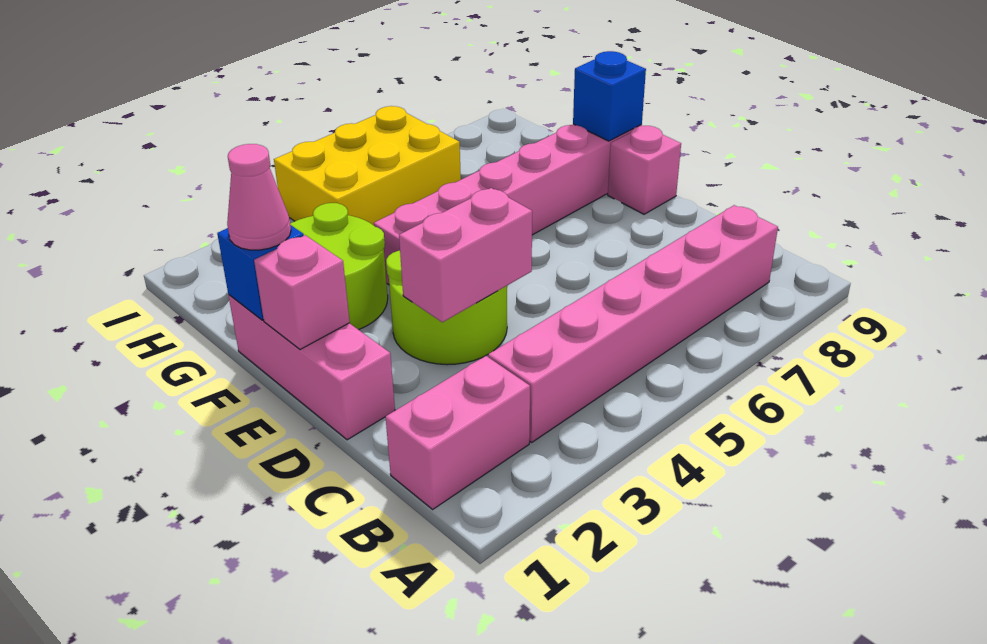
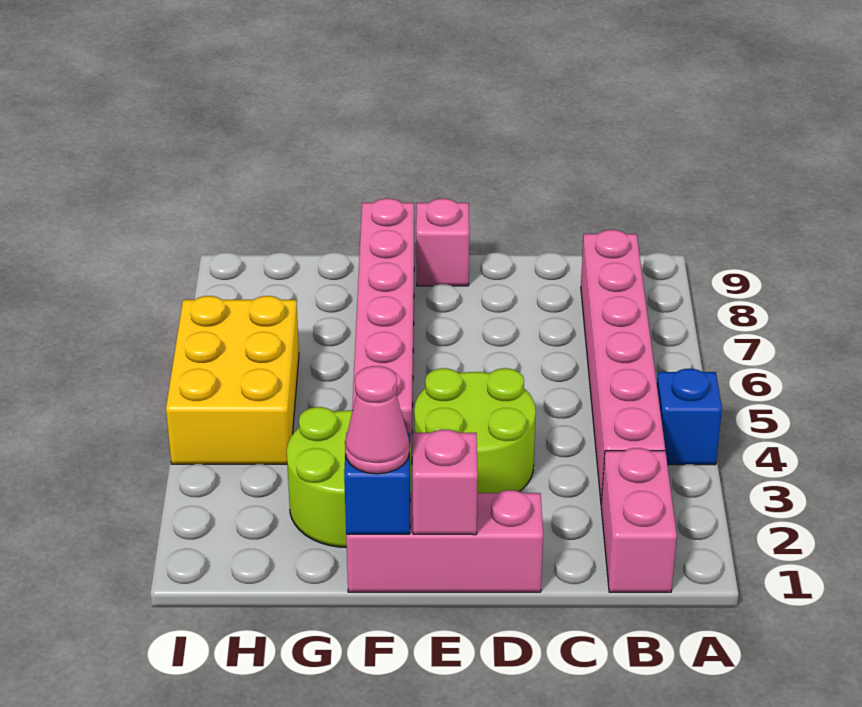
pink 1x2 brick [399,188,532,322] -> none
blue 1x1 brick [573,51,646,141] -> blue 1x1 brick moved to [657,369,722,465]

